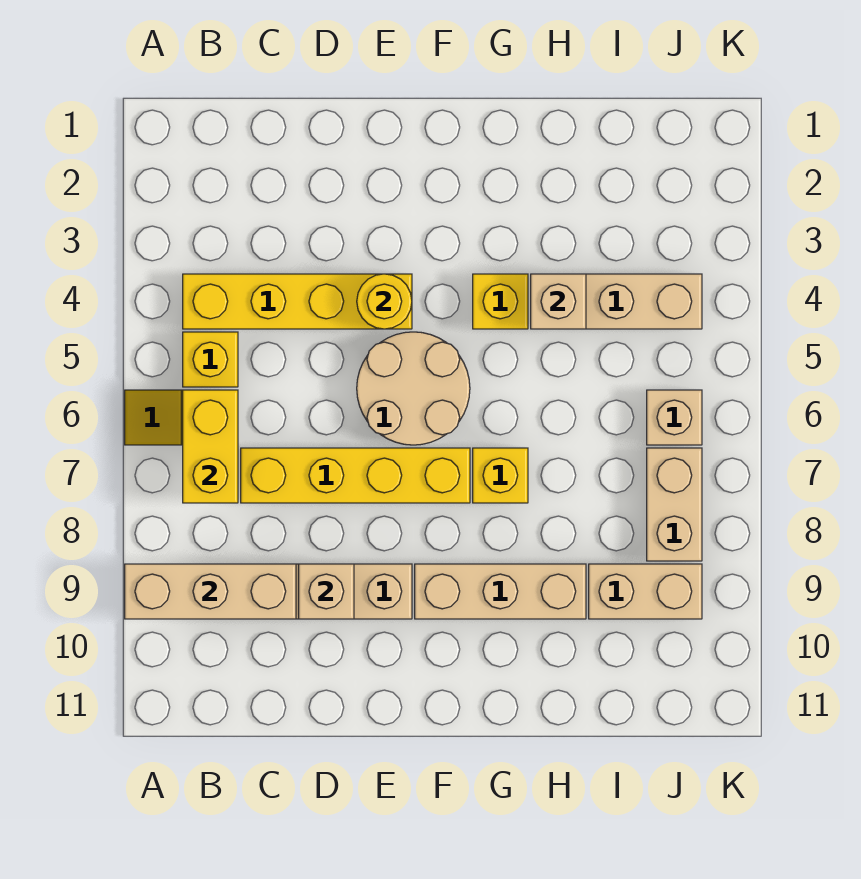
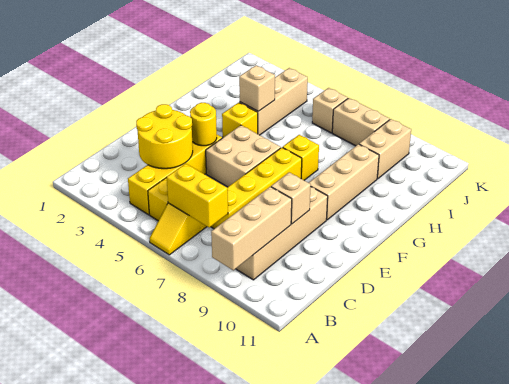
none -> yellow 2x2 round brick [136,104,193,169]
tan 2x2 round brick [357,332,470,445] -> tan 2x2 brick [206,125,281,187]

